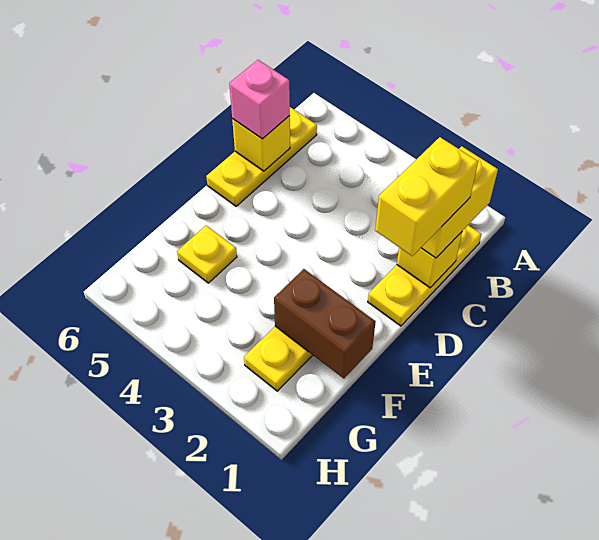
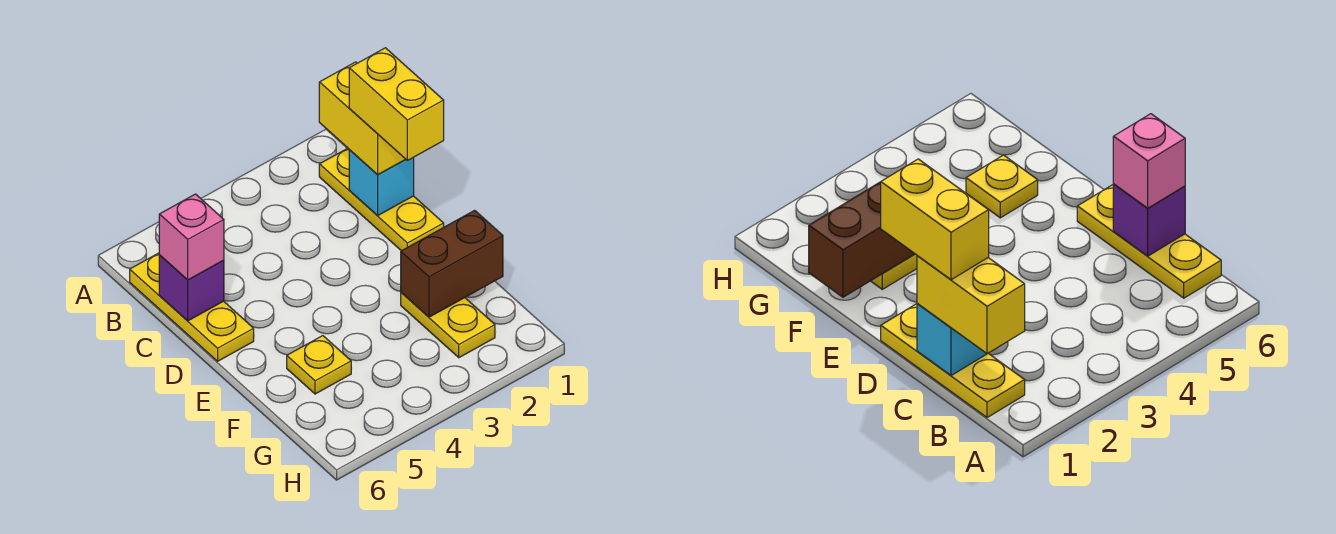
yellow 1x1 brick [397,232,462,288] -> cyan 1x1 brick [349,150,414,215]
yellow 1x1 brick [232,116,290,171] -> purple 1x1 brick [159,255,224,321]

